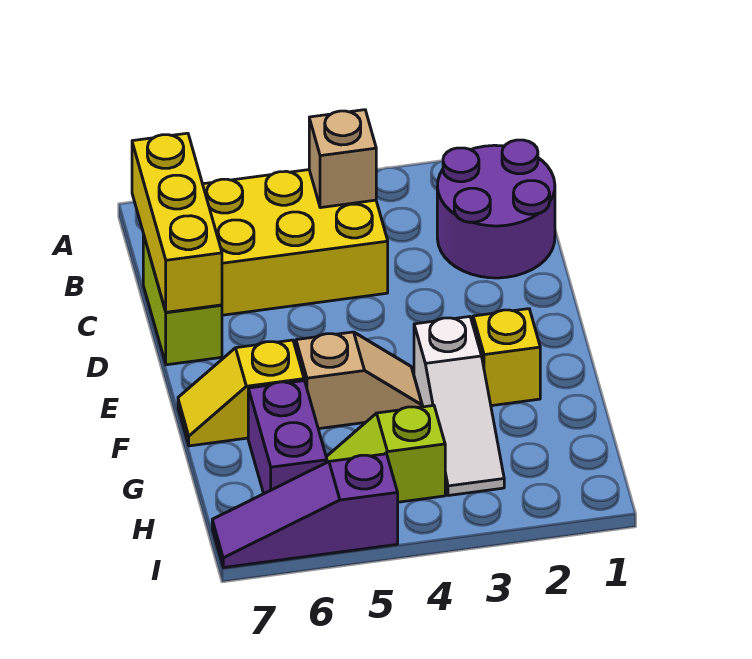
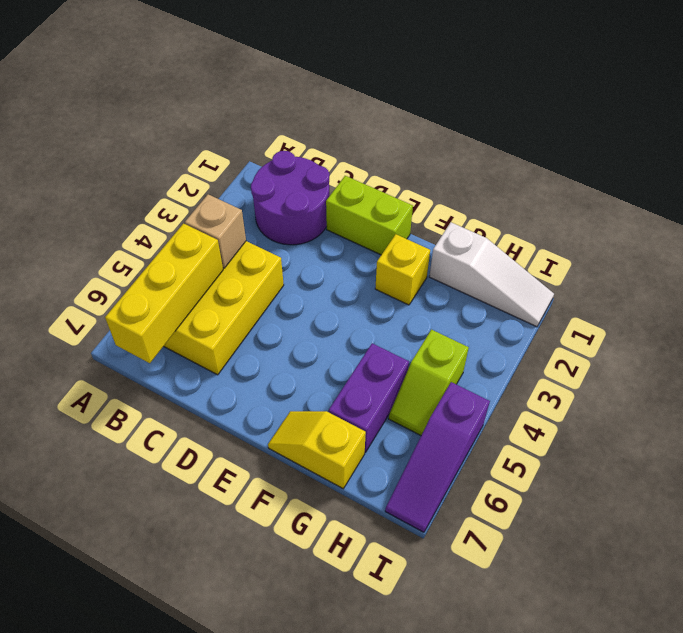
yellow 1x3 brick [132,133,222,312] -> yellow 1x3 brick turned to [105,224,223,363]
lime 1x2 brick [143,234,222,365] -> lime 1x2 brick moved to [326,176,413,255]
white 1x3 slope [414,317,504,496] -> white 1x3 slope moved to [429,222,554,327]
tan 1x2 slope [296,332,422,429] -> none
yellow 1x2 slope [178,340,304,446] -> yellow 1x2 slope turned to [268,411,366,489]
purple 1x2 brick [248,381,327,493] -> purple 1x2 brick turned to [329,343,409,453]

